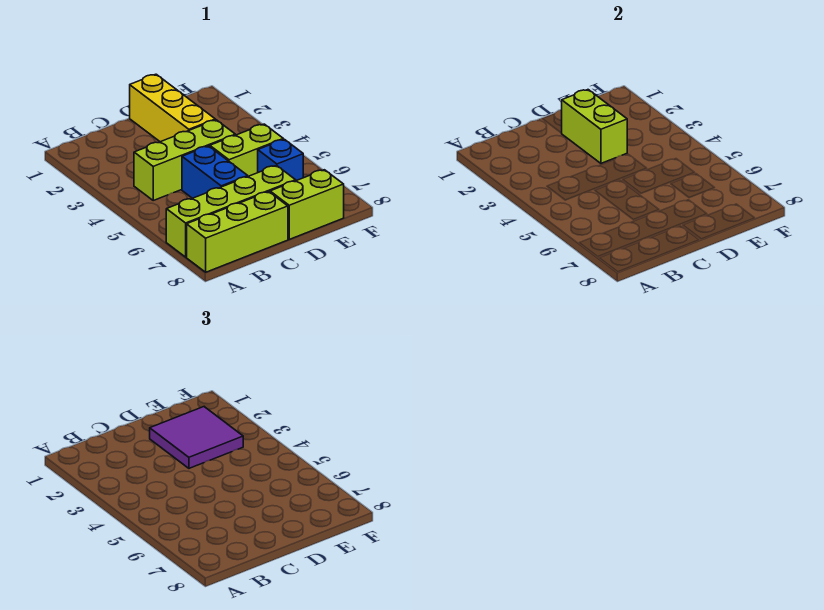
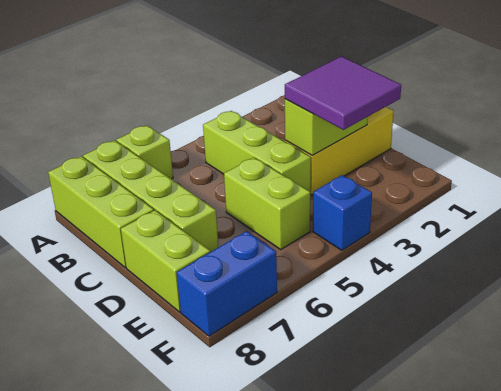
none -> lime 1x1 brick [116,125,173,179]
blue 1x2 brick [182,146,248,198] -> blue 1x2 brick moved to [177,231,277,336]
blue 1x1 brick [258,139,303,181] -> blue 1x1 brick moved to [313,175,372,250]

